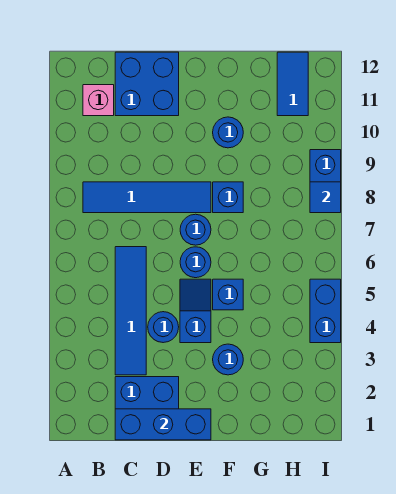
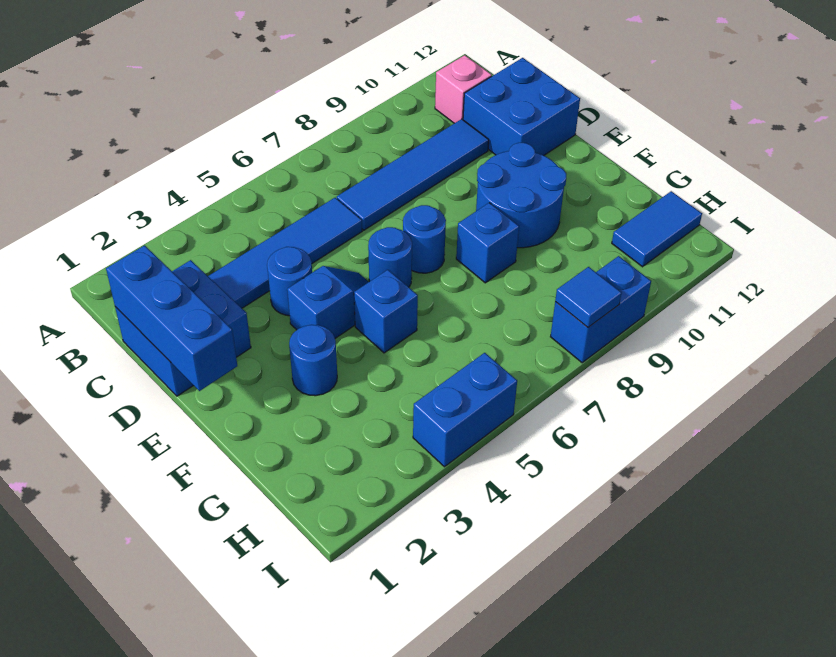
blue 1x4 tile [83,182,211,213] -> blue 1x4 tile turned to [337,119,489,230]
blue 1x1 round brick [213,117,243,148] -> blue 2x2 round brick [476,143,566,248]

